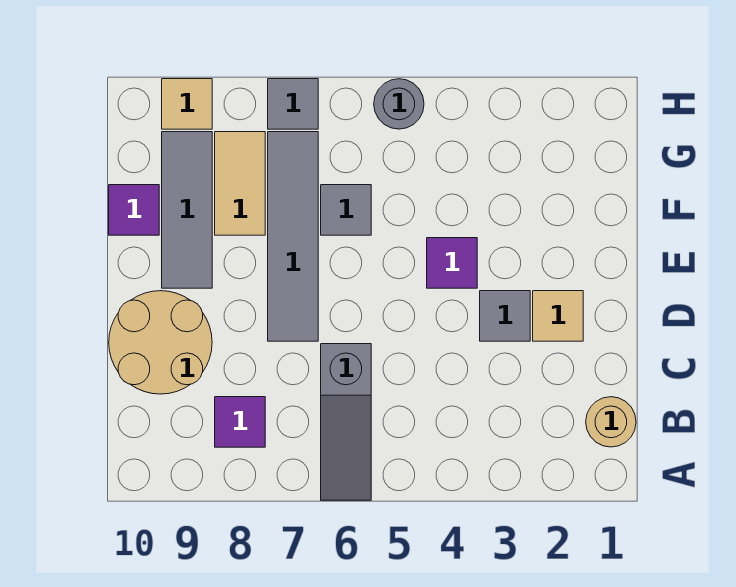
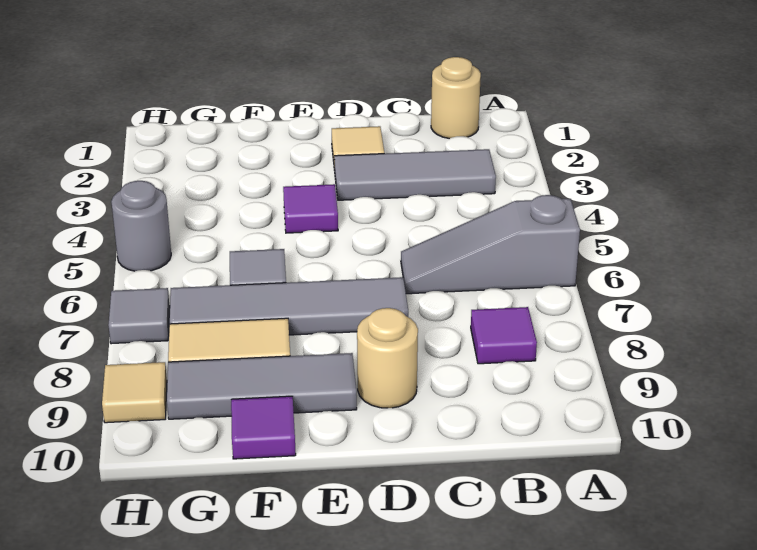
grey 1x3 slope [321,344,371,500] -> grey 1x3 slope turned to [401,195,580,294]
tan 2x2 round brick [109,291,212,394] -> tan 1x1 round brick [357,308,418,408]
grey 1x1 tile [480,291,530,341] -> grey 1x3 tile [334,149,496,200]

